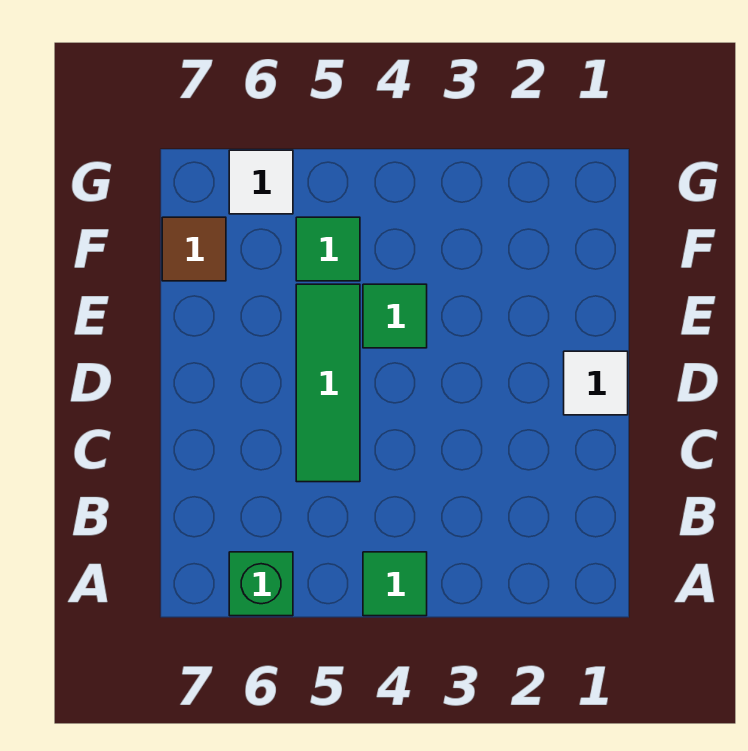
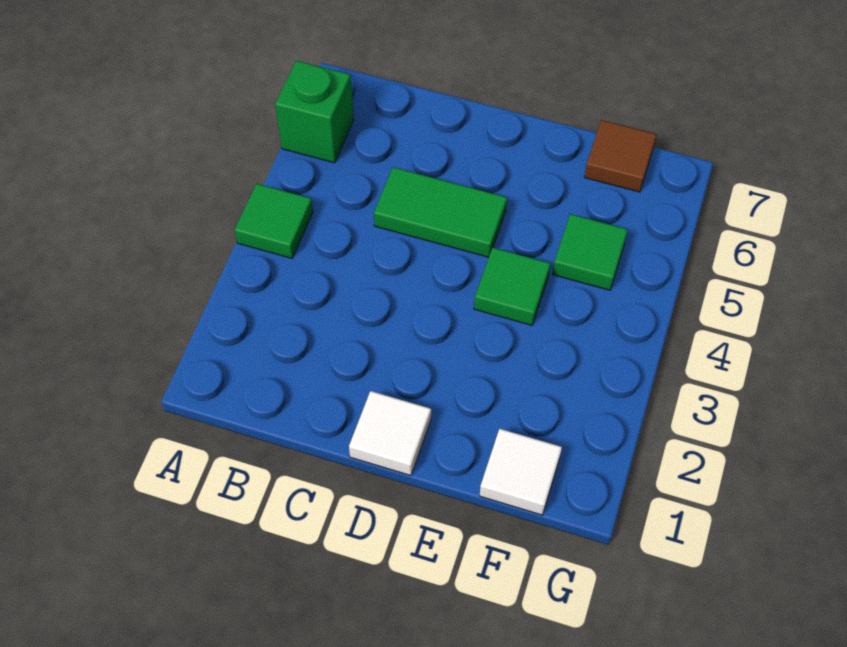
green 1x3 tile [296,284,360,482] -> green 1x2 tile [374,167,507,257]
white 1x1 tile [229,150,293,214] -> white 1x1 tile moved to [480,429,562,515]

